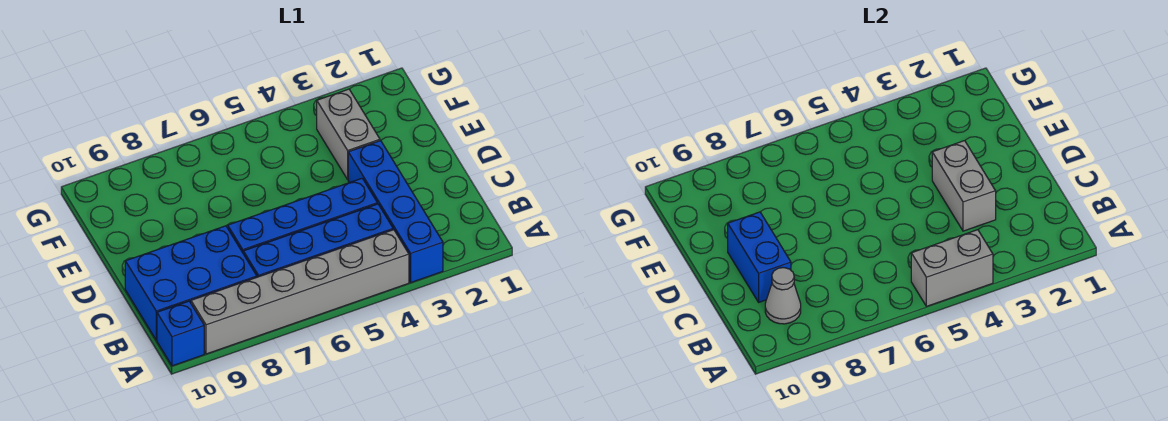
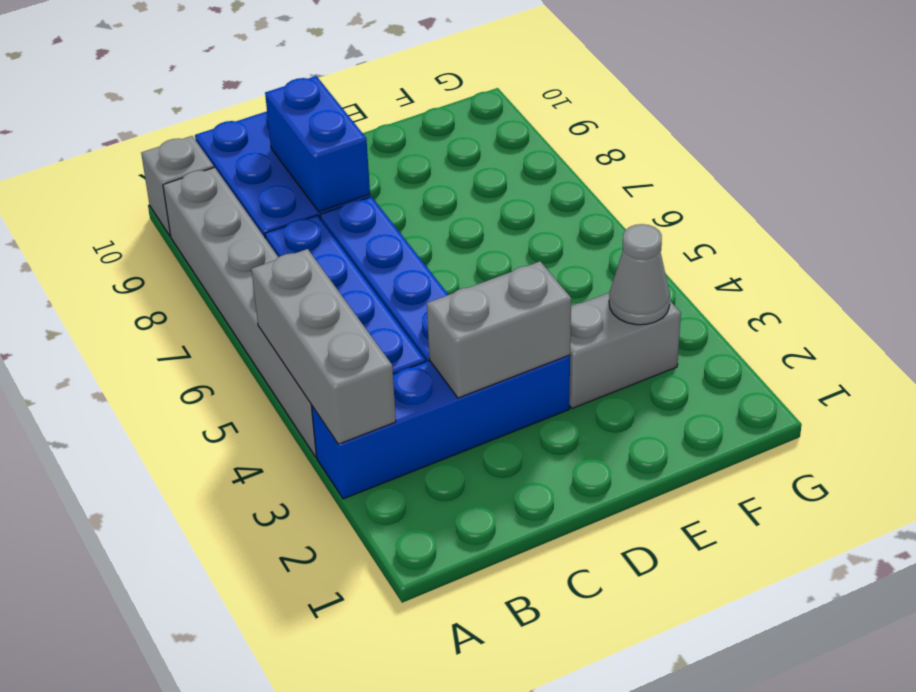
grey 1x2 brick [911,230,993,306] -> grey 1x3 brick [251,249,396,444]
blue 1x1 brick [157,301,204,366] -> grey 1x1 brick [141,136,214,236]
grey 1x1 cone [765,268,801,324] -> grey 1x1 cone moved to [609,224,670,325]
blue 1x2 brick [728,212,791,302] -> blue 1x2 brick turned to [265,76,370,212]

